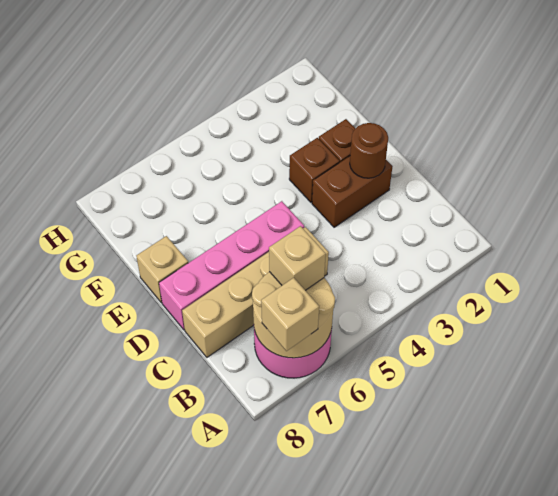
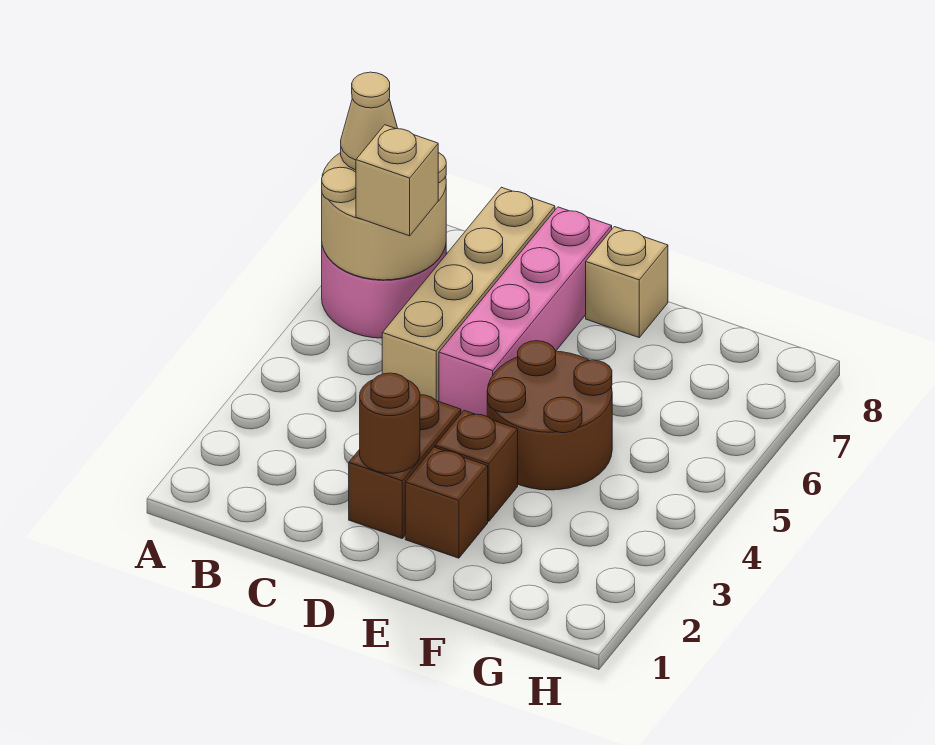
tan 1x1 brick [261,278,319,351] -> tan 1x1 cone [341,72,398,170]
none -> brown 2x2 round brick [487,341,612,490]

